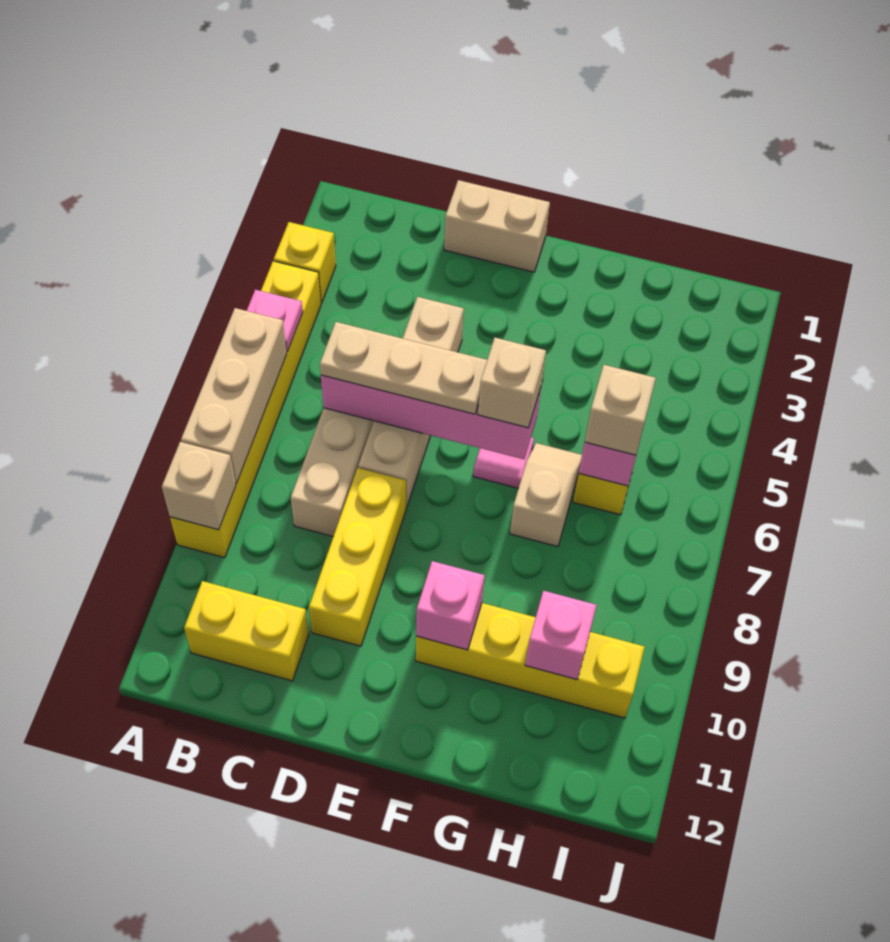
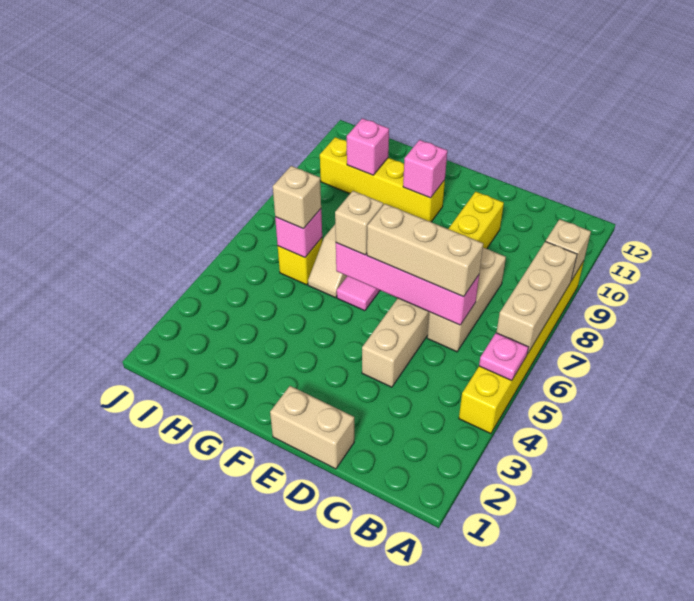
yellow 1x1 brick [274,222,336,303] -> none
yellow 1x2 brick [184,581,309,681] -> none
tan 1x3 plate [320,322,487,414] -> tan 1x3 brick [367,204,483,297]

